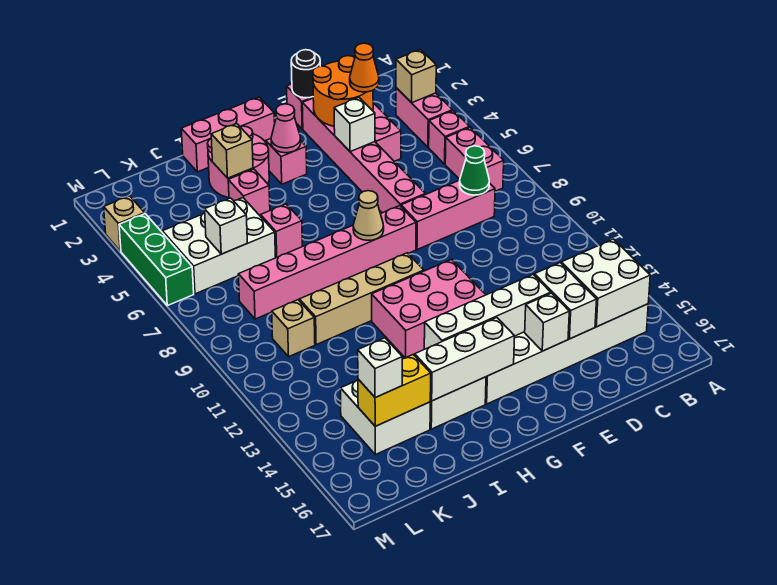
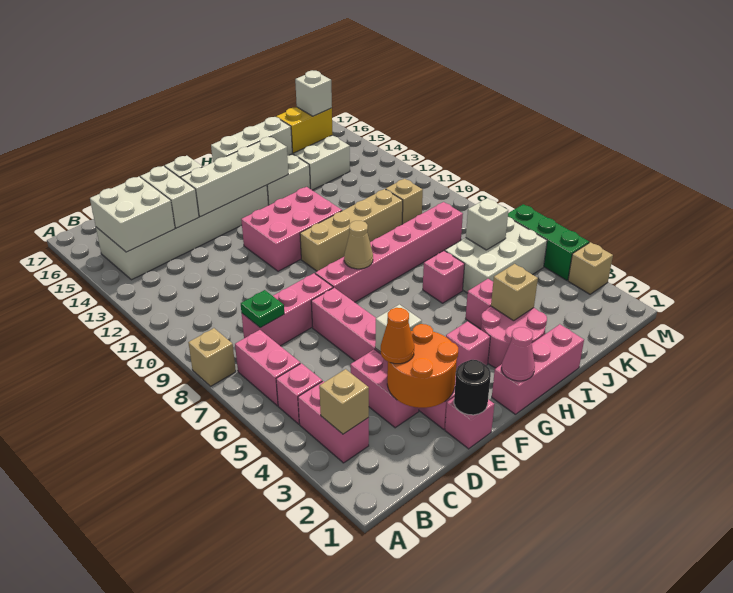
none -> tan 1x1 brick [188,328,236,386]
green 1x1 cone [460,146,489,195] -> green 1x1 plate [241,290,284,328]
pink 1x1 cone [271,104,301,153] -> pink 1x1 cone moved to [502,327,535,381]

